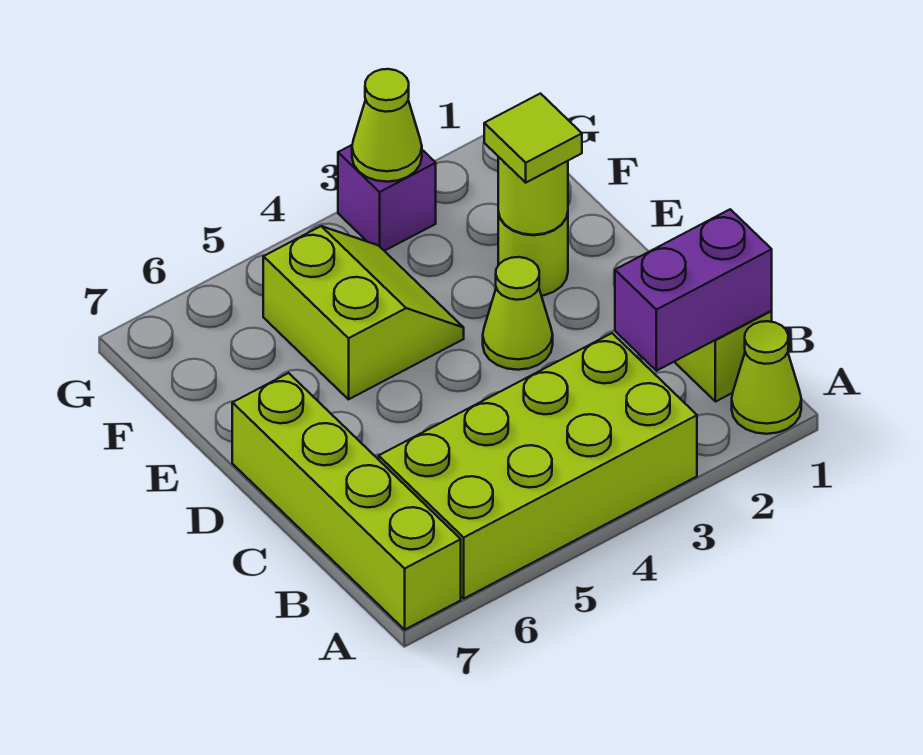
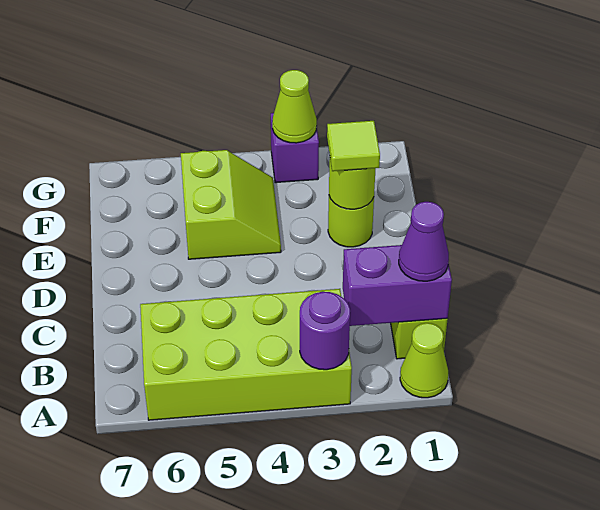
none -> purple 1x1 round brick [300,292,350,370]
lime 1x4 brick [232,373,461,630] -> none
none -> purple 1x1 cone [399,202,449,281]
lime 1x1 cone [483,257,553,370] -> none

